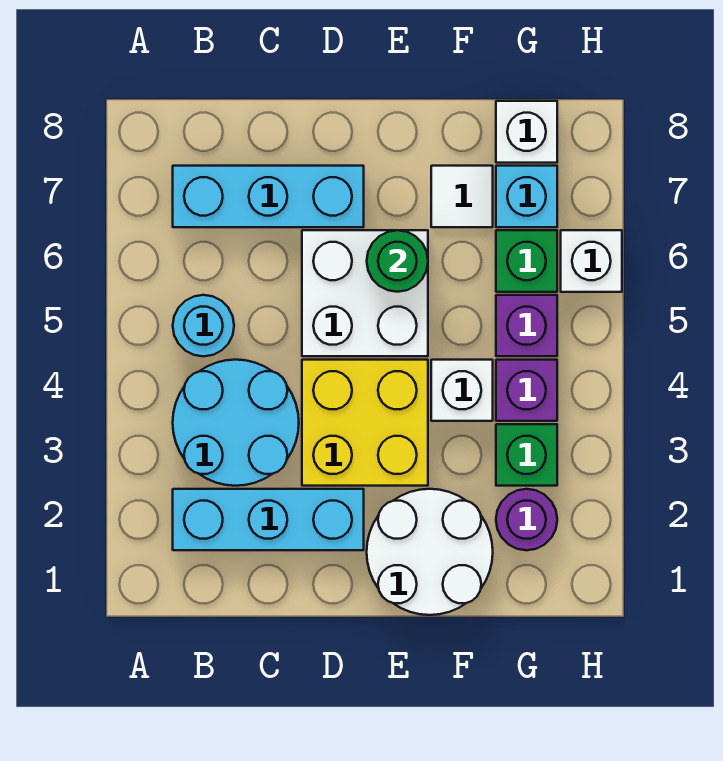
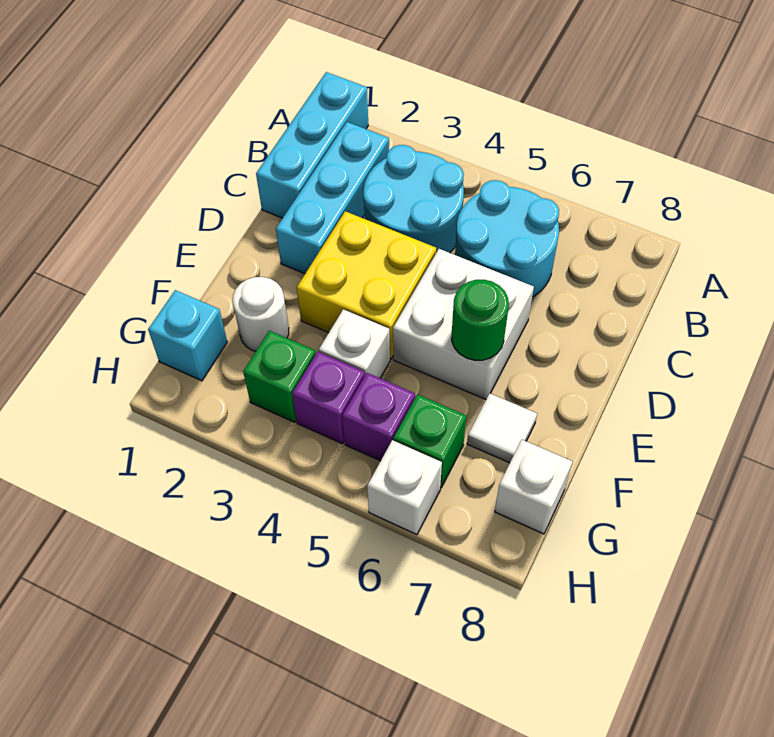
cyan 1x1 round brick [173,295,234,356] -> cyan 2x2 round brick [455,180,559,297]
cyan 1x3 brick [173,166,364,227] -> cyan 1x3 brick moved to [256,72,368,218]
white 2x2 round brick [367,489,493,615] -> white 1x1 round brick [233,277,289,351]
purple 1x1 round brick [496,489,557,550] -> none
cyan 1x1 brick [496,166,557,227] -> cyan 1x1 brick moved to [148,290,227,381]

